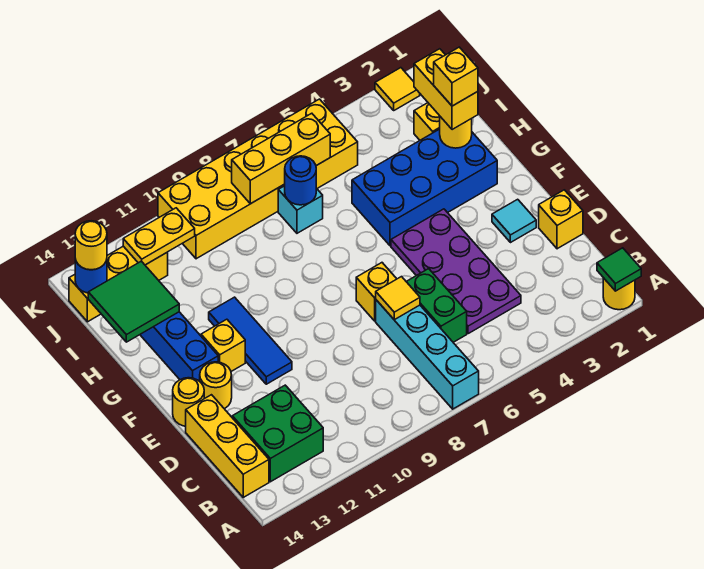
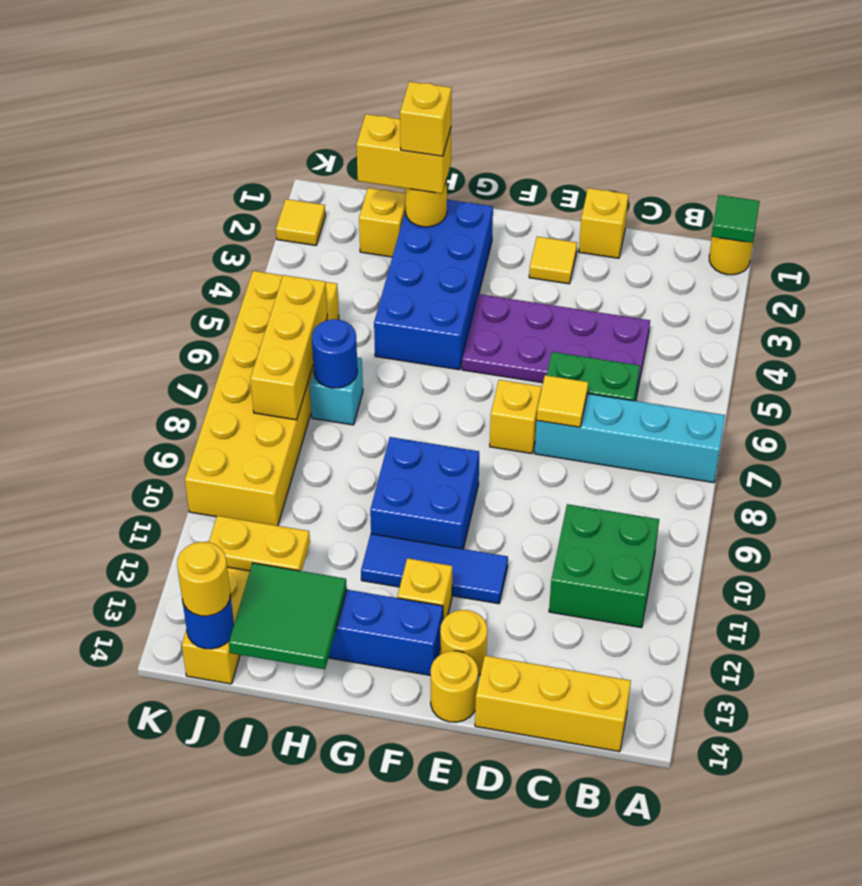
green 2x2 brick [232,385,323,482] -> green 2x2 brick moved to [549,504,659,628]
cyan 1x1 tile [492,199,536,243] -> yellow 1x1 tile [529,237,577,284]
none -> blue 2x2 brick [370,437,479,549]
yellow 1x2 plate [123,208,195,265] -> yellow 1x2 plate turned to [209,516,310,571]

